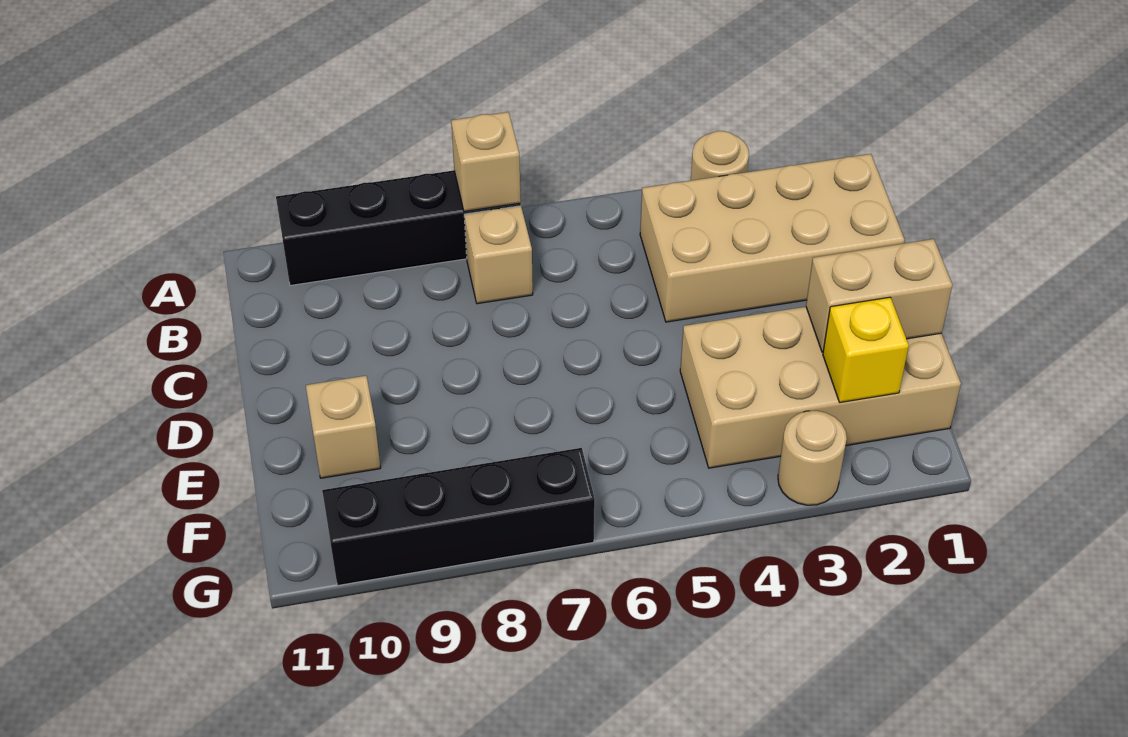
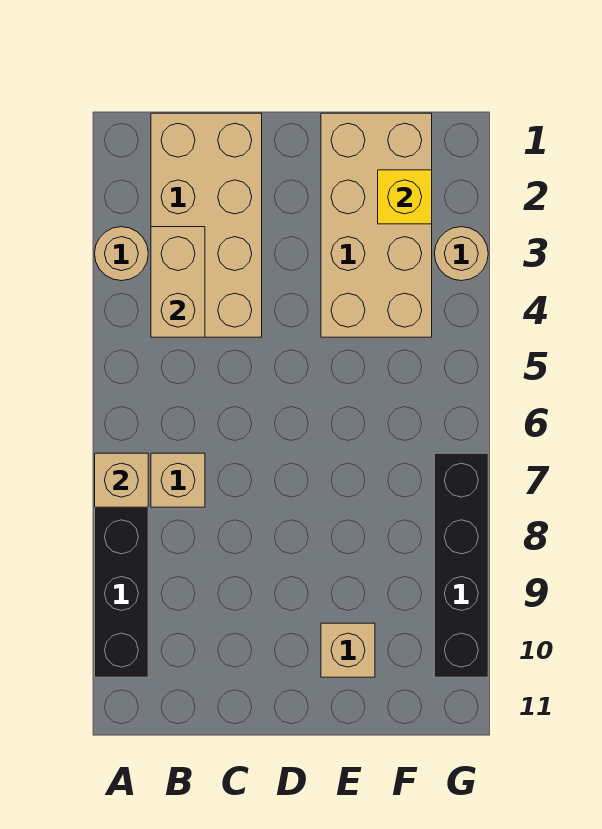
tan 1x2 brick [806,239,952,352] -> tan 1x2 brick moved to [151,227,205,337]

